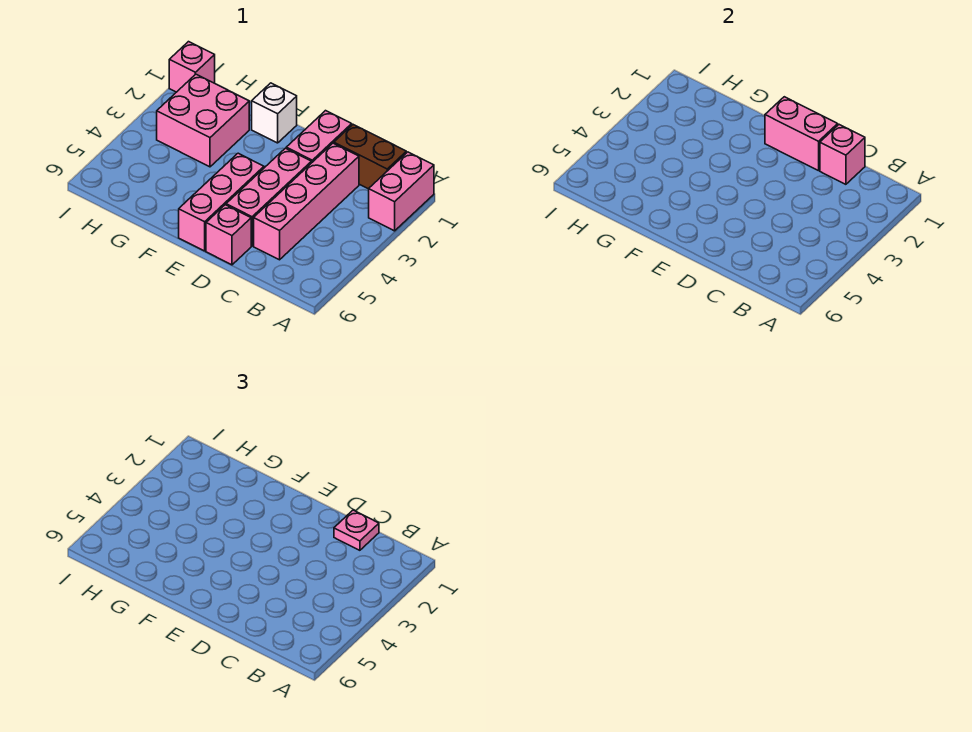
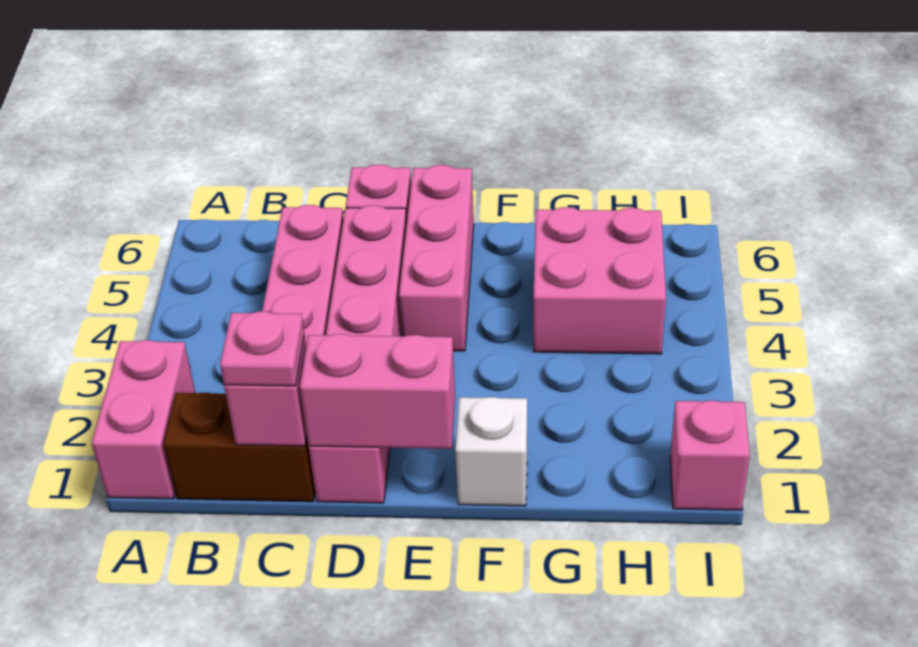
pink 2x2 brick [157,74,249,167] -> pink 2x2 brick moved to [533,207,666,354]

